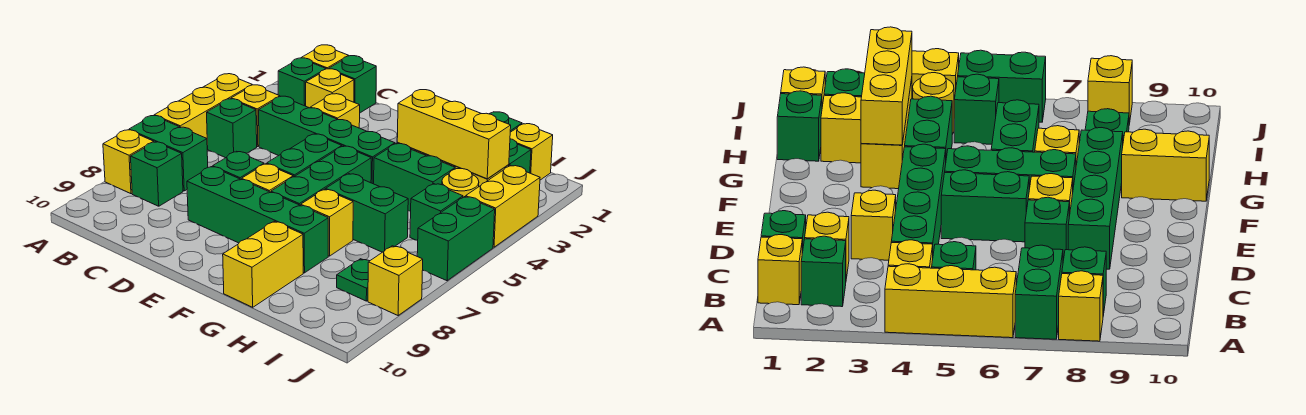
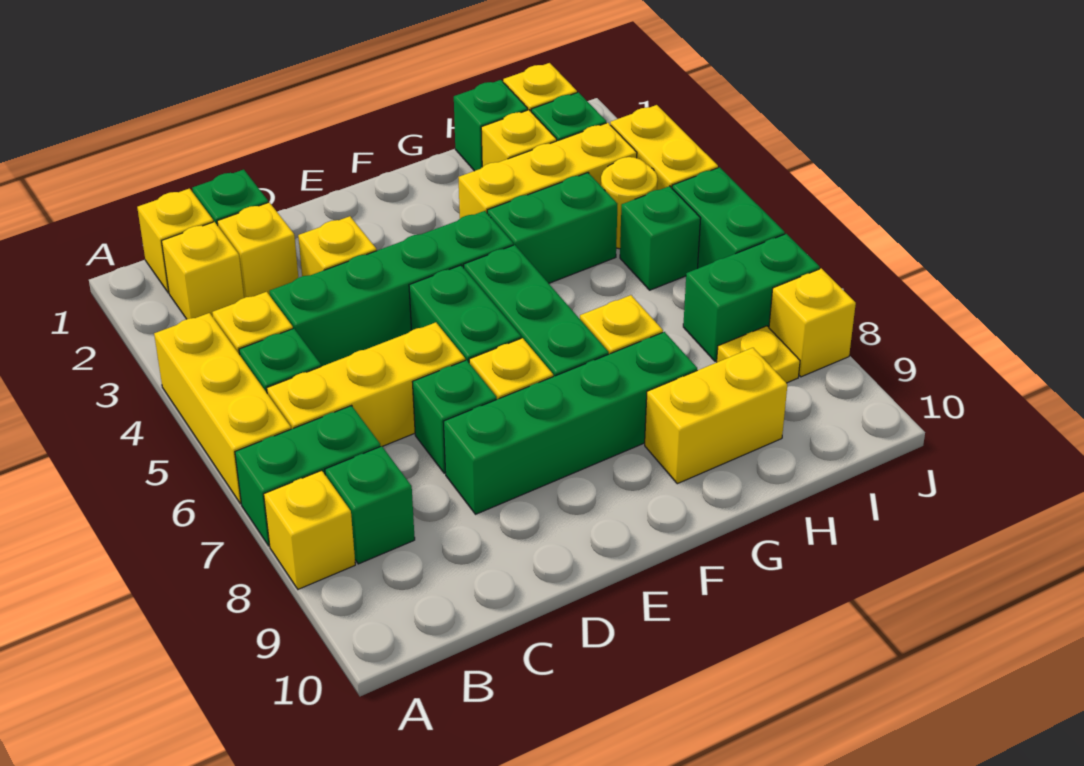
green 1x1 brick [278,58,326,106] -> yellow 1x1 brick [162,222,244,319]
yellow 1x3 brick [397,90,511,179] -> yellow 1x3 brick moved to [267,322,465,446]
green 1x2 brick [326,174,408,252] -> green 1x2 brick moved to [683,234,820,361]
yellow 1x2 brick [223,221,303,307] -> yellow 1x2 brick turned to [645,348,787,484]
green 1x1 plate [337,259,369,301] -> yellow 1x1 plate [717,326,800,383]

